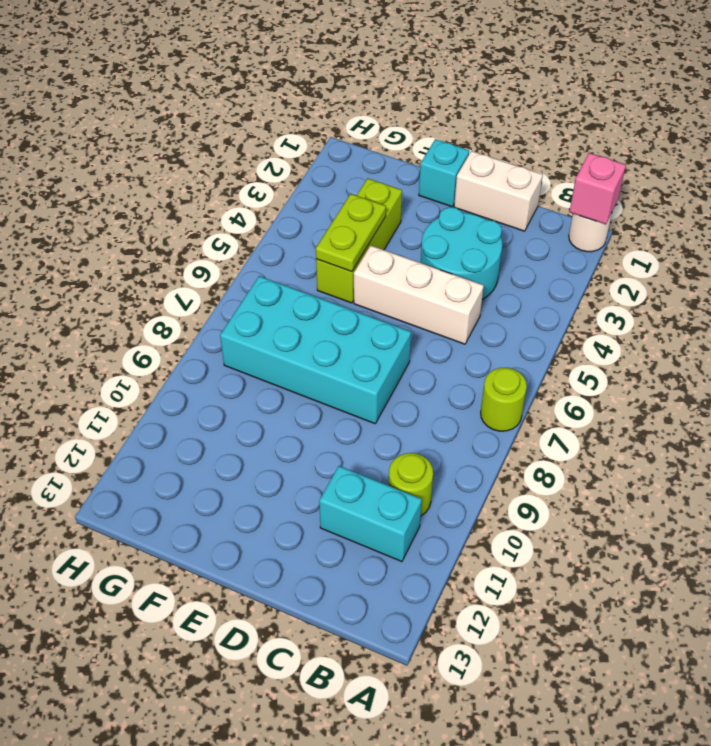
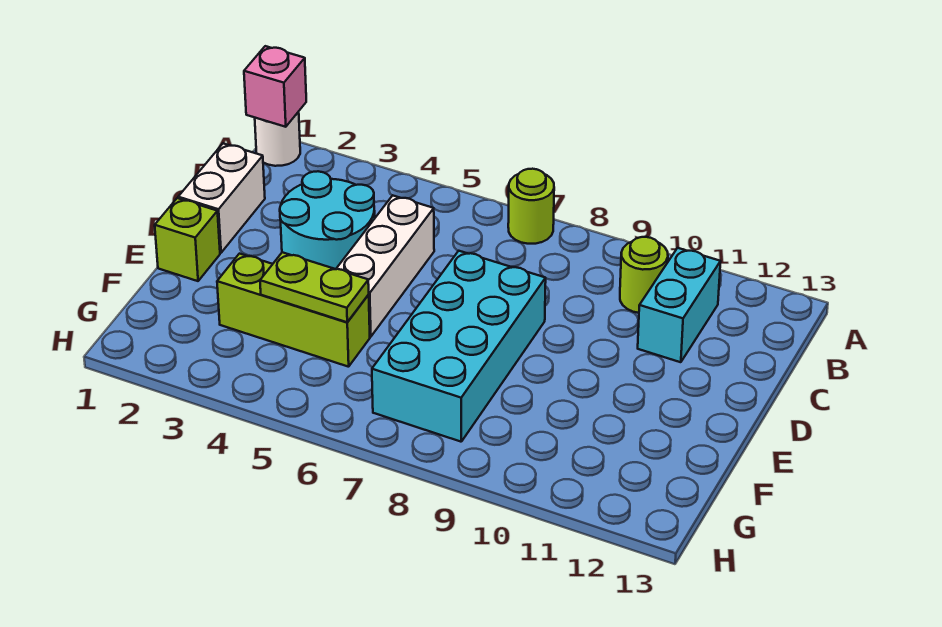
cyan 1x1 brick [419,139,469,207] -> lime 1x1 brick [155,198,220,281]

